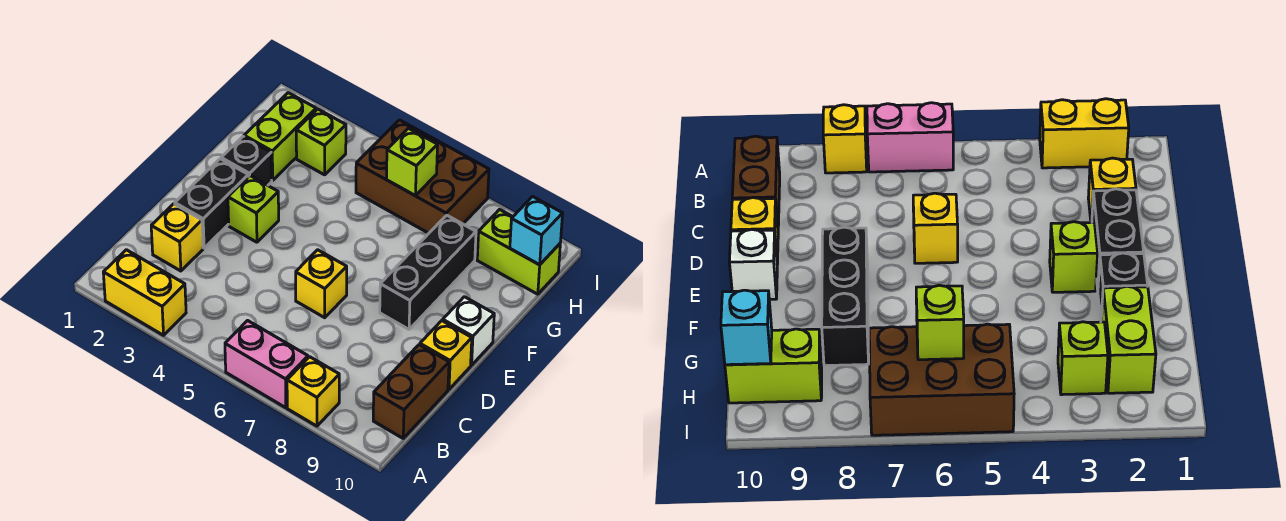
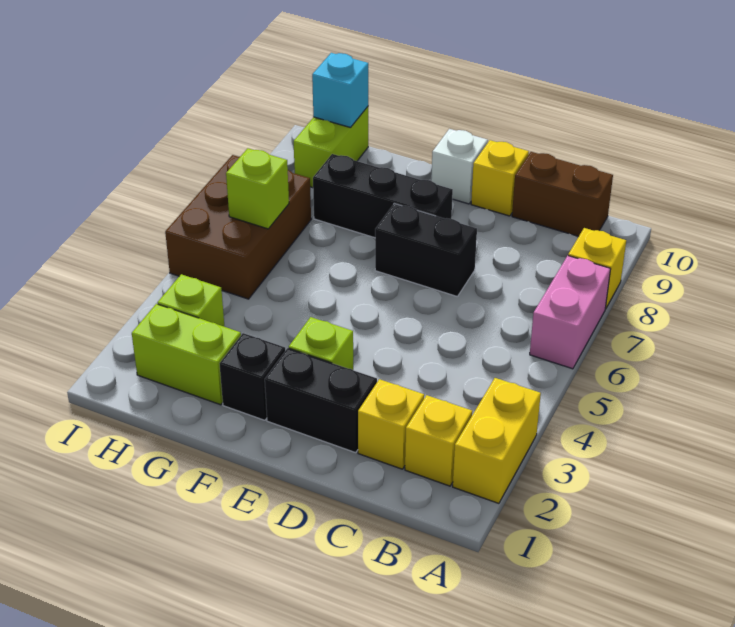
yellow 1x1 brick [296,250,347,318] -> yellow 1x1 brick moved to [405,395,472,486]
none -> black 1x2 brick [375,204,477,297]

